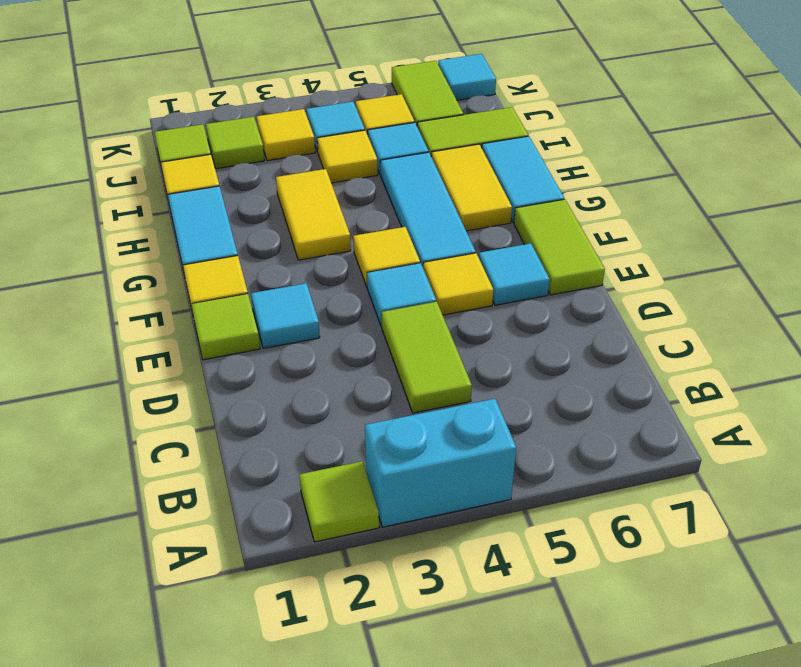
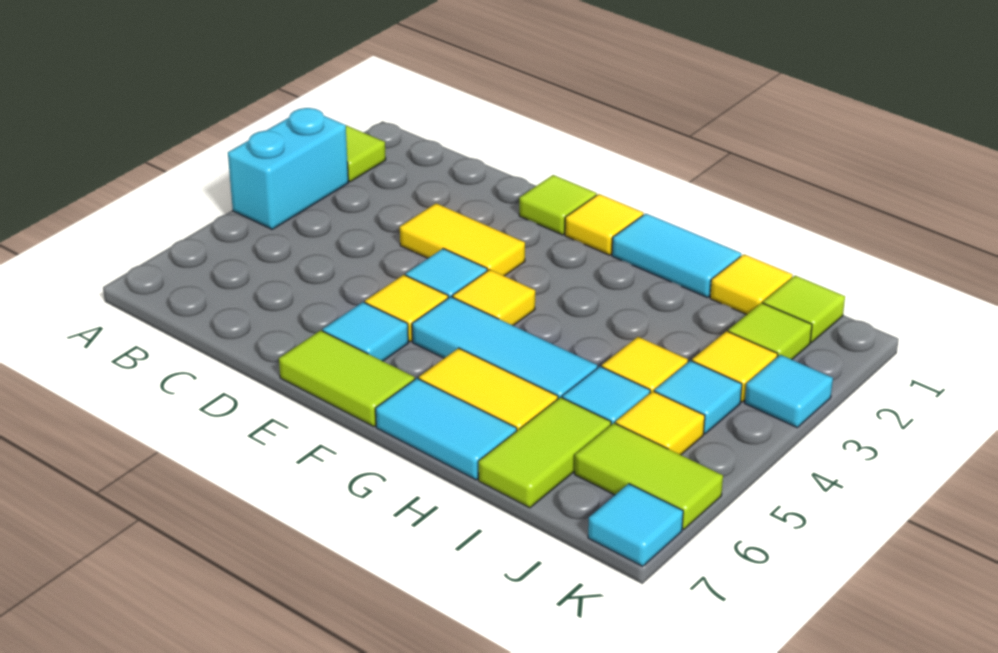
lime 1x2 tile [381,302,472,413] -> none
cyan 1x1 tile [251,283,320,349] -> cyan 1x1 tile moved to [745,355,833,427]
yellow 1x2 tile [276,169,351,260] -> yellow 1x2 tile moved to [400,203,525,276]

